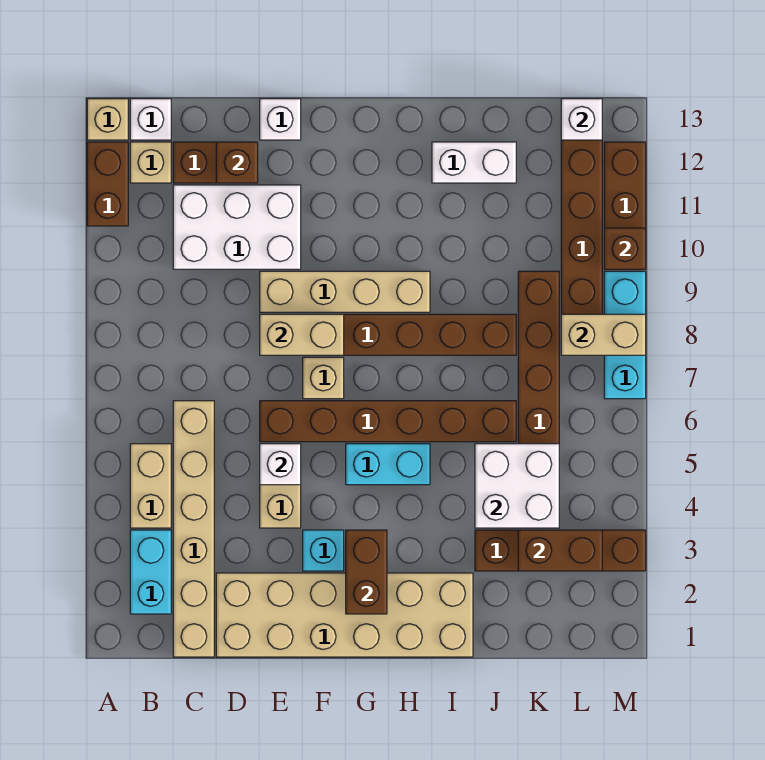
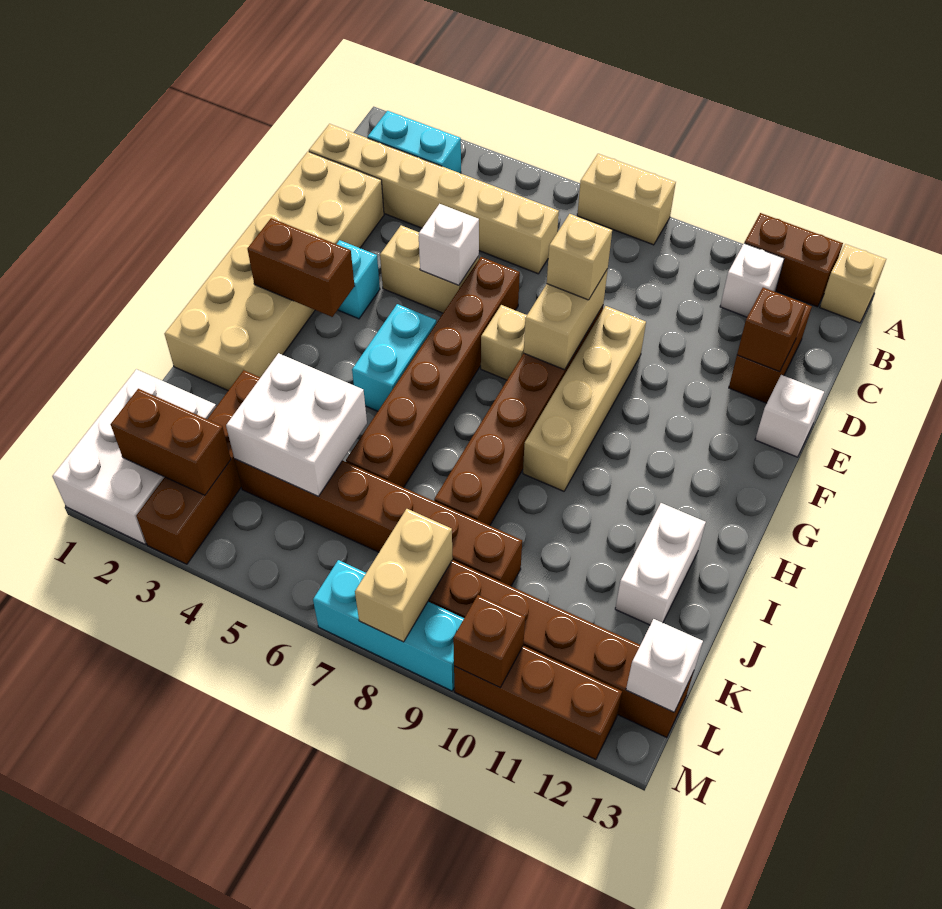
tan 1x2 brick [130,444,171,528] -> tan 1x2 brick moved to [577,154,676,245]
tan 1x1 brick [130,142,171,183] -> tan 1x1 brick moved to [547,214,612,300]
white 1x1 brick [130,99,171,140] -> white 1x1 brick moved to [720,243,784,317]
white 2x3 brick [173,185,301,269] -> white 2x3 brick moved to [52,369,216,544]
brown 1x2 brick [518,530,602,571] -> brown 1x2 brick turned to [111,389,231,495]

